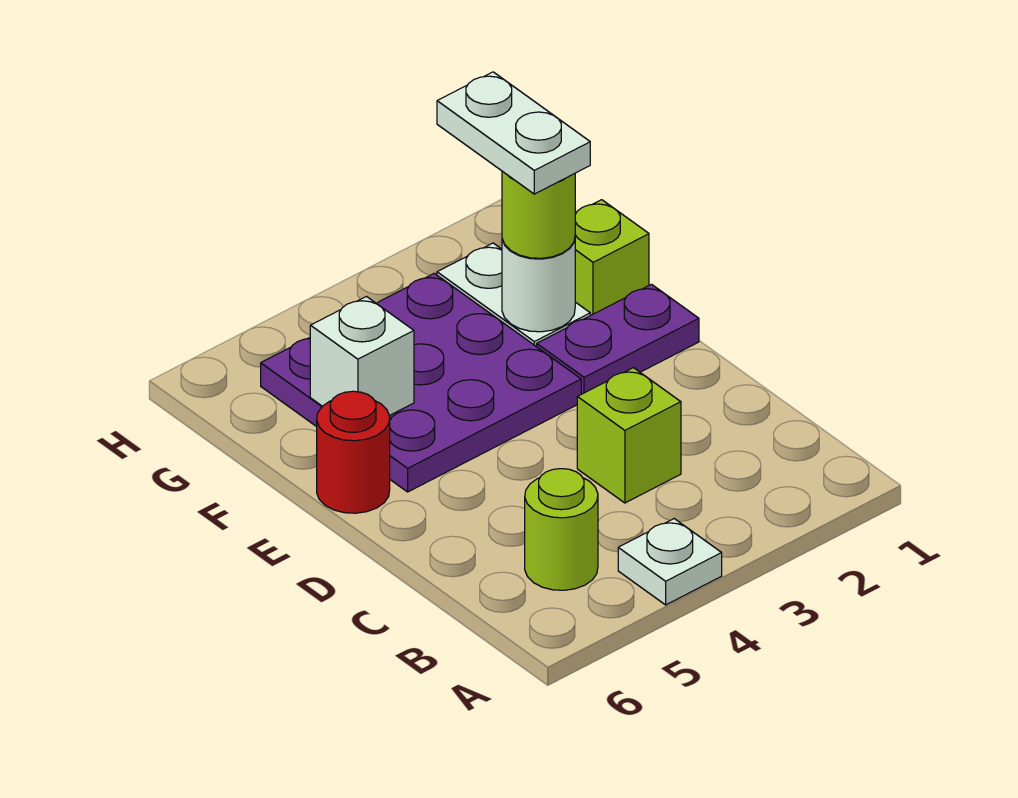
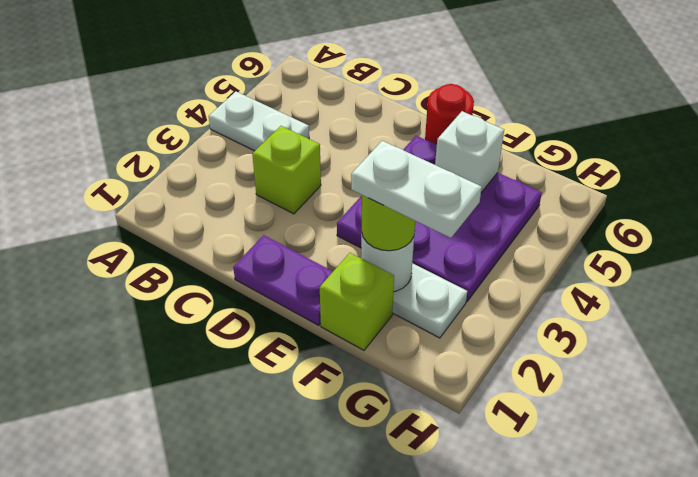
white 1x1 plate [618,519,722,605] -> white 1x2 plate [209,92,309,151]
lime 1x1 round brick [525,469,598,590] -> none
purple 1x2 plate [537,284,699,394] -> purple 1x2 plate turned to [233,235,333,325]

